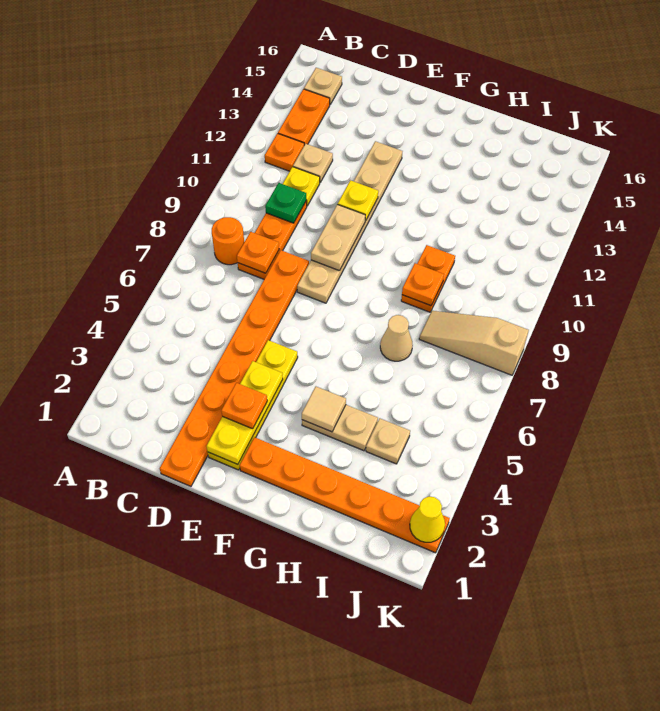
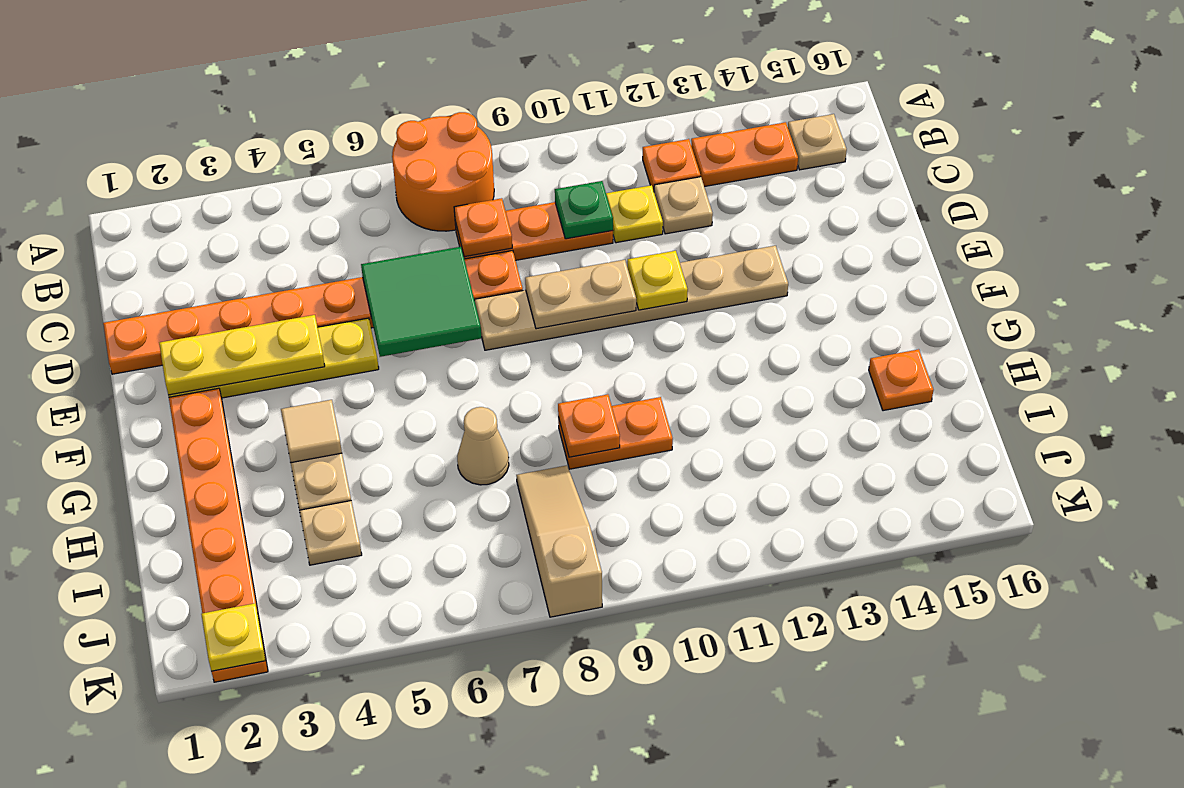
orange 1x1 round brick [212,217,244,265] -> orange 2x2 round brick [392,112,494,231]
none -> green 2x2 tile [361,247,482,357]
orange 1x1 plate [221,383,267,429] -> orange 1x1 plate moved to [869,349,933,411]
yellow 1x1 cone [410,496,445,542] -> yellow 1x1 plate [201,603,266,671]

